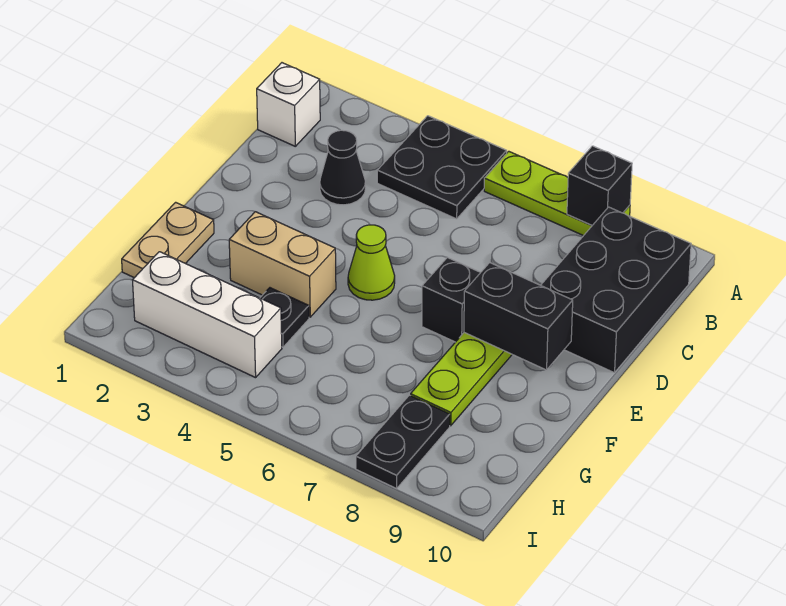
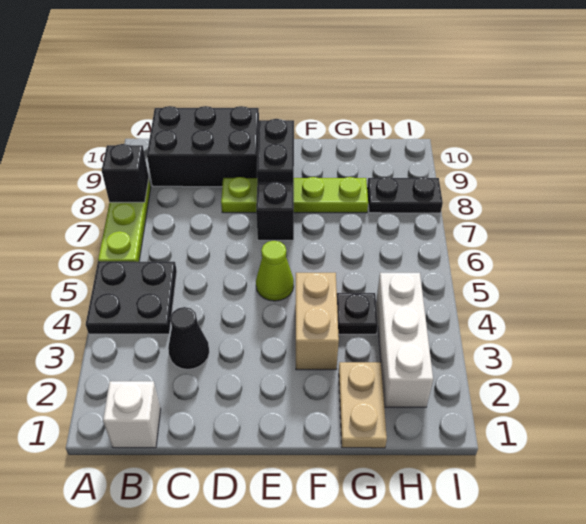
tan 1x2 plate [122,202,214,278] -> tan 1x2 plate turned to [339,362,387,448]

